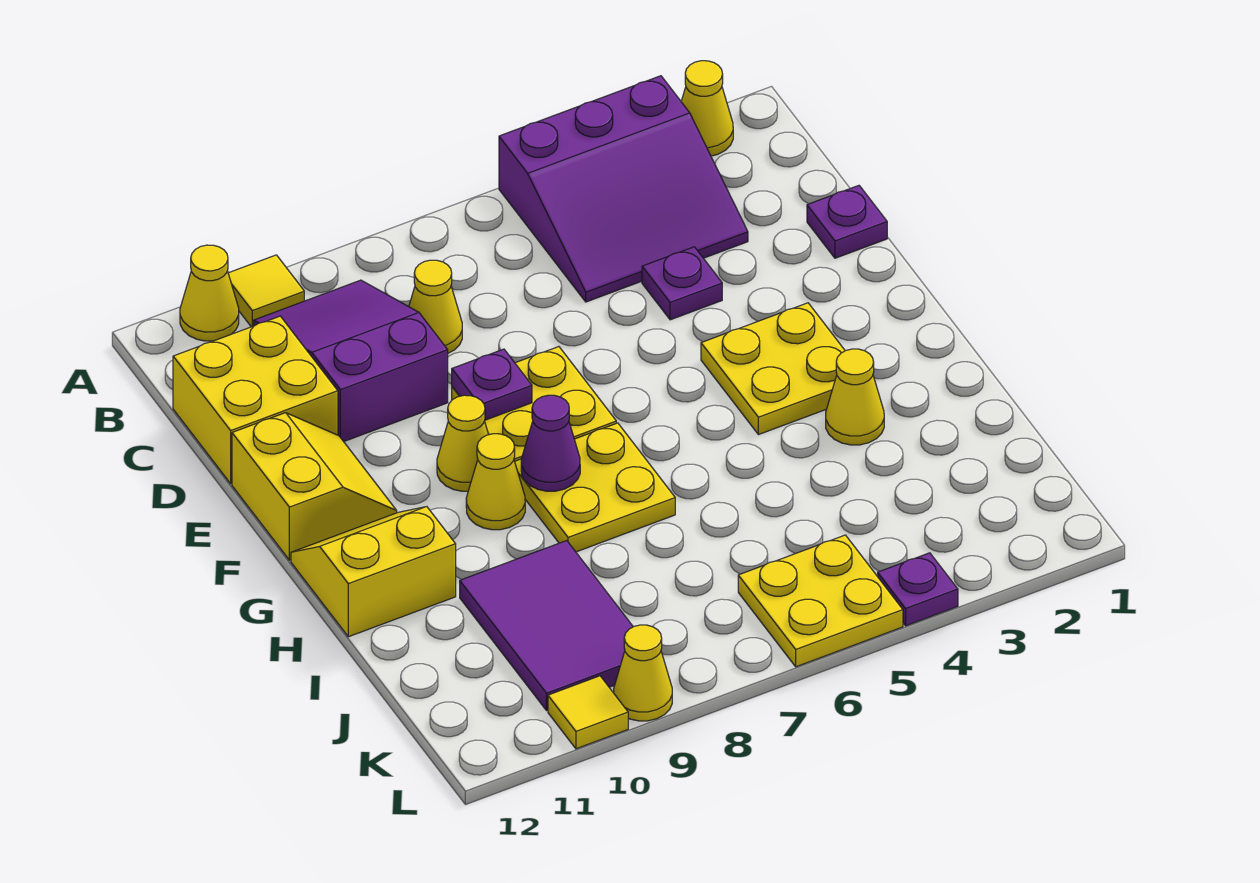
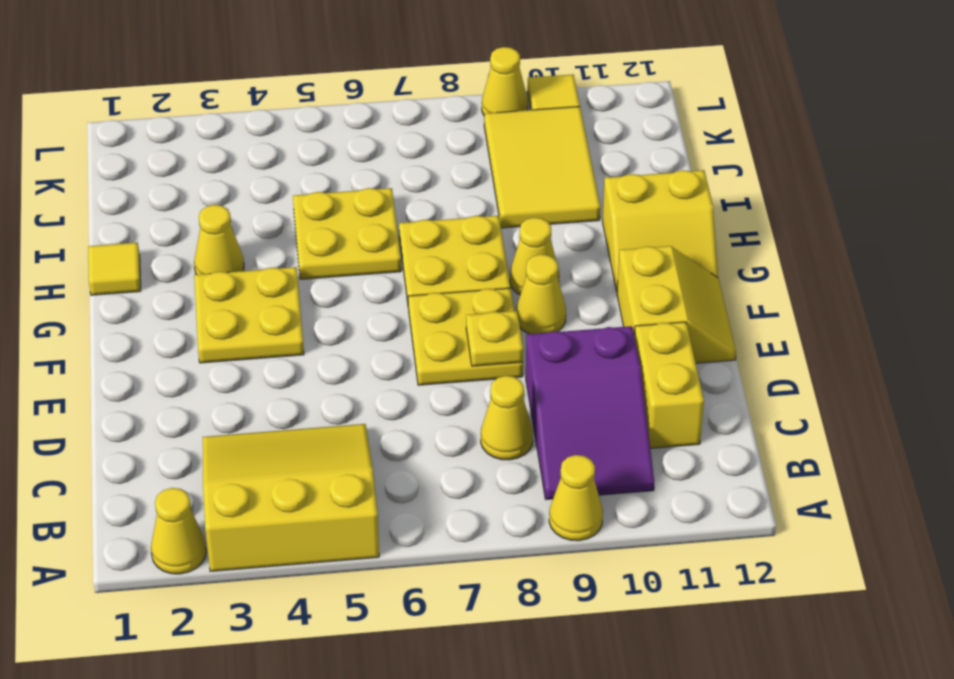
purple 3x3 slope [499,76,748,302] -> yellow 3x3 slope [203,424,379,571]
yellow 1x1 tile [228,255,304,327] -> yellow 1x1 tile moved to [88,242,141,295]
yellow 1x1 cone [180,245,239,341] -> yellow 1x1 cone moved to [549,455,603,541]
yellow 2x2 brick [173,316,338,484] -> yellow 1x2 brick [634,322,704,448]
purple 1x1 plate [807,185,887,258] -> none
purple 1x1 plate [642,247,722,320] -> none
purple 1x1 plate [452,349,532,420] -> yellow 1x1 plate [466,311,523,366]
yellow 2x2 slope [232,413,397,560] -> yellow 2x2 slope turned to [617,246,736,363]
purple 1x1 cone [521,395,580,491] -> none
purple 2x3 tile [460,541,633,711] -> yellow 2x3 tile [484,107,600,228]
yellow 2x2 plate [738,535,903,667] -> yellow 2x2 plate moved to [293,188,401,279]
purple 1x1 plate [878,553,958,626] -> none

